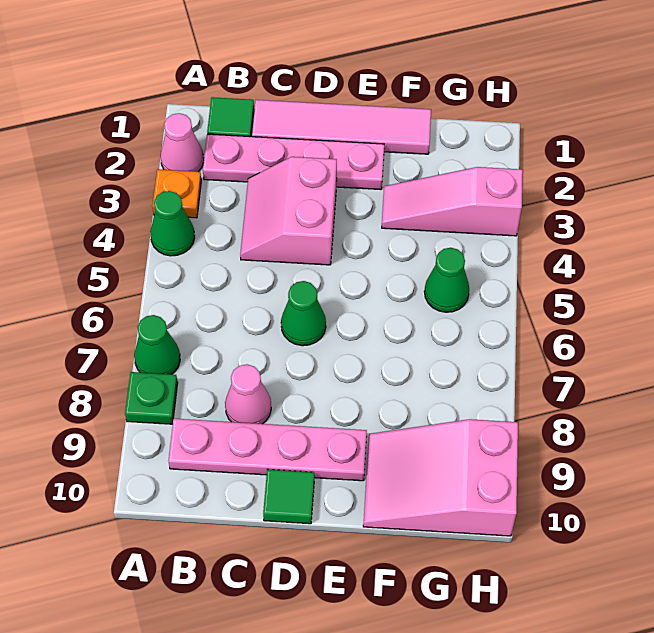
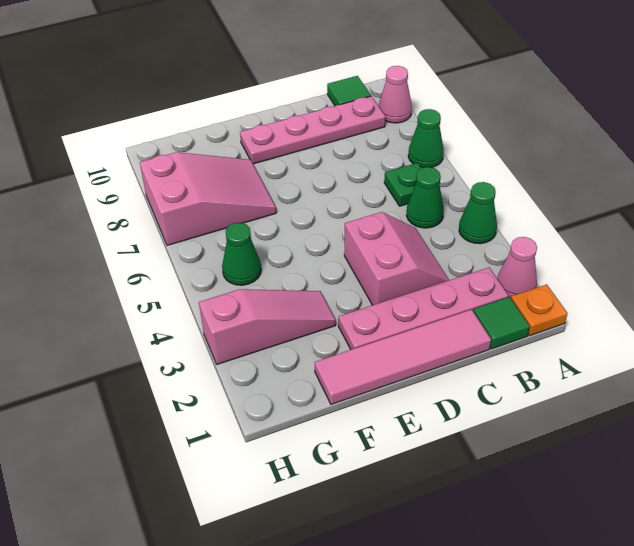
orange 1x1 plate [152,169,201,218] -> orange 1x1 plate moved to [511,284,568,336]
green 1x1 plate [125,372,178,424] -> green 1x1 plate moved to [384,163,421,206]
pink 1x1 cone [225,364,271,424] -> pink 1x1 cone moved to [379,66,412,123]
green 1x1 cone [281,281,326,346] -> green 1x1 cone moved to [406,167,444,228]
green 1x1 tile [263,469,314,524] -> green 1x1 tile moved to [327,76,371,106]
pink 2x3 slope [363,419,518,536] -> pink 2x3 slope moved to [140,152,276,245]

